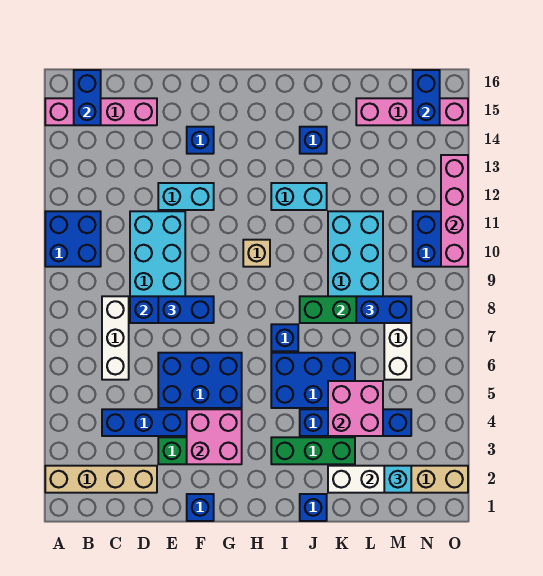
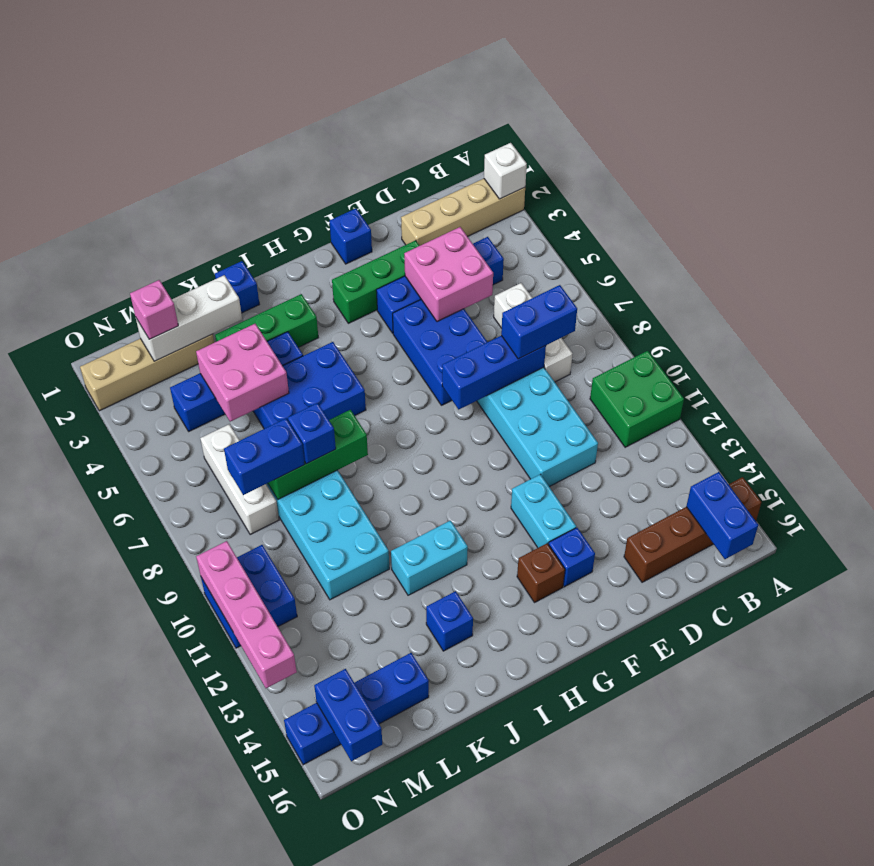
none -> white 1x1 brick [484,143,527,199]
blue 2x2 brick [45,211,101,267] -> green 2x2 brick [590,351,684,447]
pink 1x4 brick [45,98,157,125] -> brown 1x4 brick [624,477,761,582]
blue 2x3 brick [158,353,242,408] -> blue 2x3 brick turned to [393,300,487,405]
blue 1x2 brick [158,296,214,323] -> blue 1x2 brick moved to [501,285,577,359]
cyan 1x2 brick [158,183,214,210] -> cyan 1x2 brick turned to [511,474,576,548]
pink 2x2 brick [187,409,242,464] -> pink 2x2 brick moved to [404,227,493,322]
none -> brown 1x1 brick [517,543,565,603]
tan 1x1 brick [243,240,270,267] -> none
blue 1x1 brick [271,324,298,351] -> blue 1x1 brick moved to [288,403,336,464]
pink 1x4 brick [356,98,468,125] -> blue 1x4 brick [284,653,429,765]
cyan 1x1 brick [384,466,411,493] -> pink 1x1 brick [130,280,178,339]

